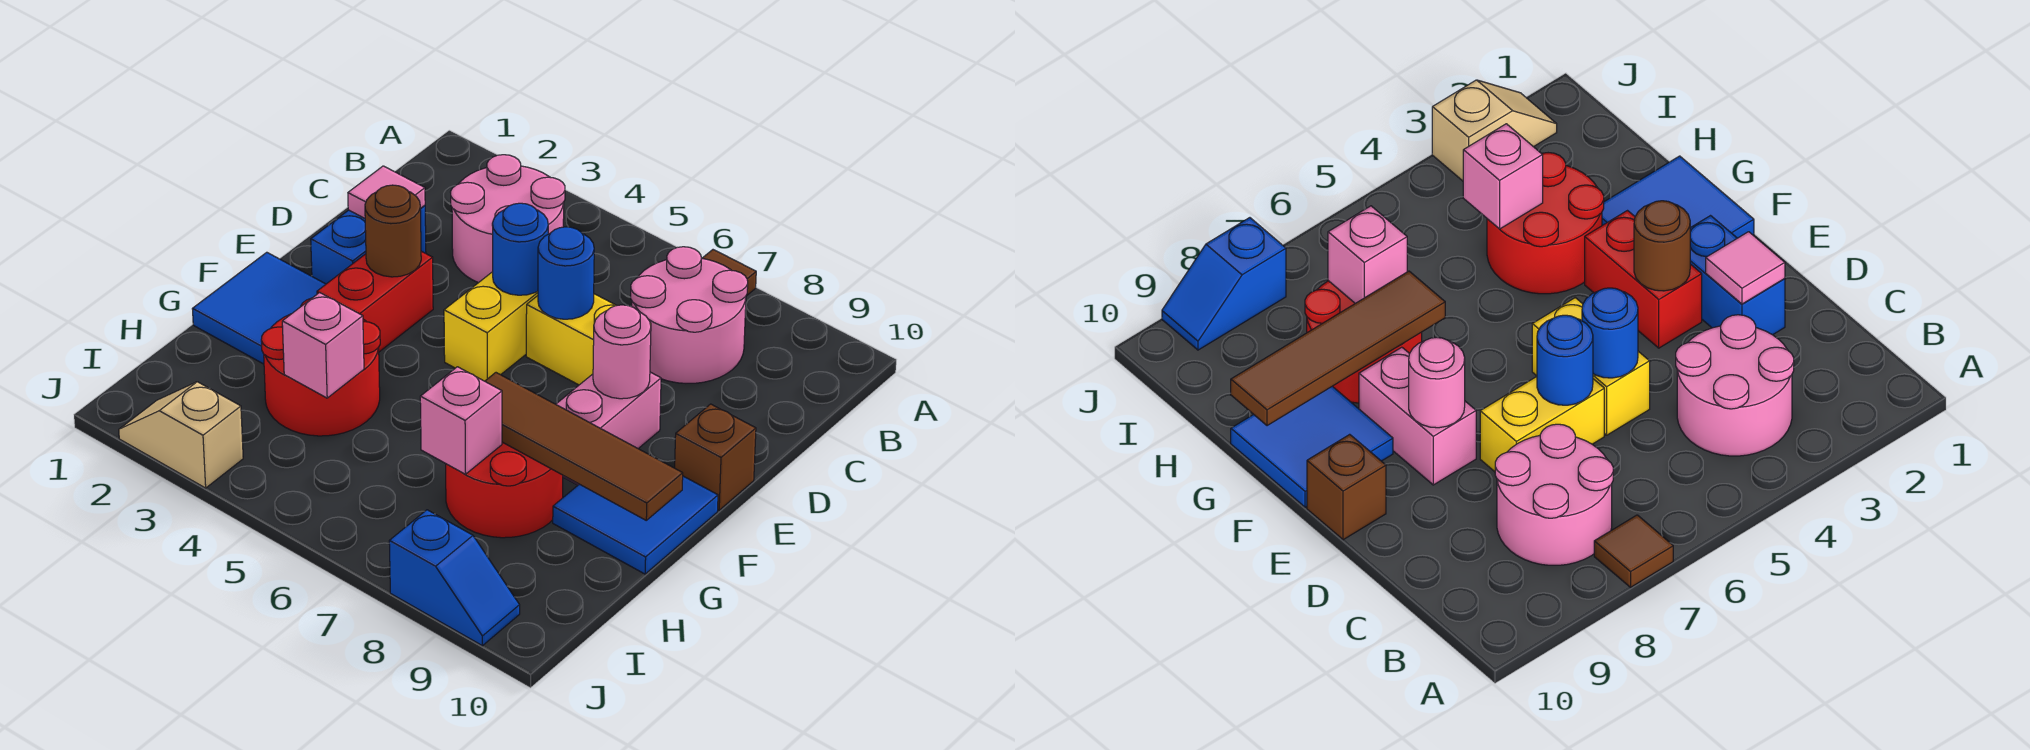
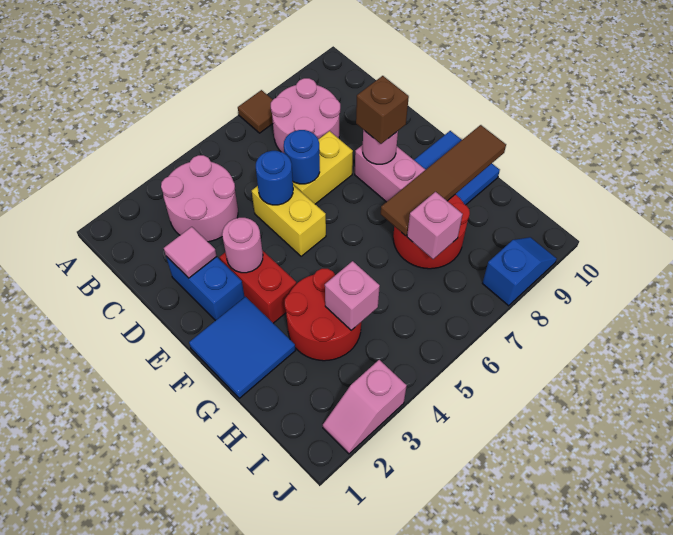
brown 1x1 round brick [365,185,421,277] -> pink 1x1 round brick [222,218,263,273]
brown 1x1 brick [675,404,756,510] -> brown 1x1 brick moved to [356,76,409,144]
tan 1x2 slope [119,382,243,488] -> pink 1x2 slope [323,360,407,454]

